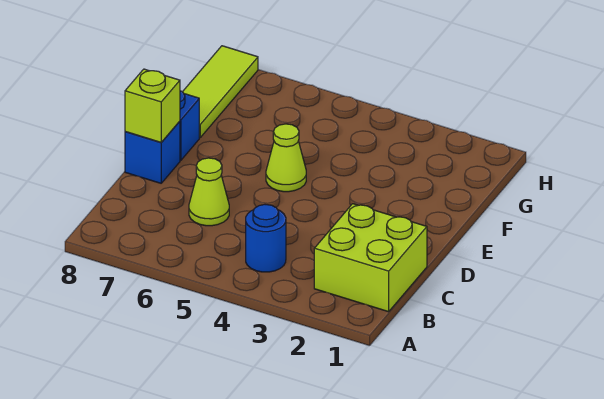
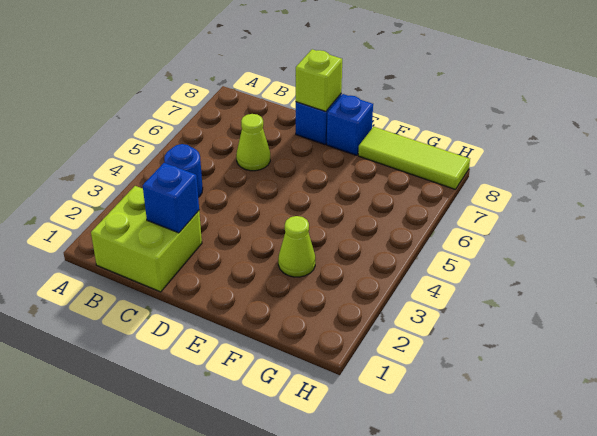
none -> blue 1x1 brick [143,163,199,233]
lime 1x1 cone [266,124,306,192] -> lime 1x1 cone moved to [278,216,315,277]

